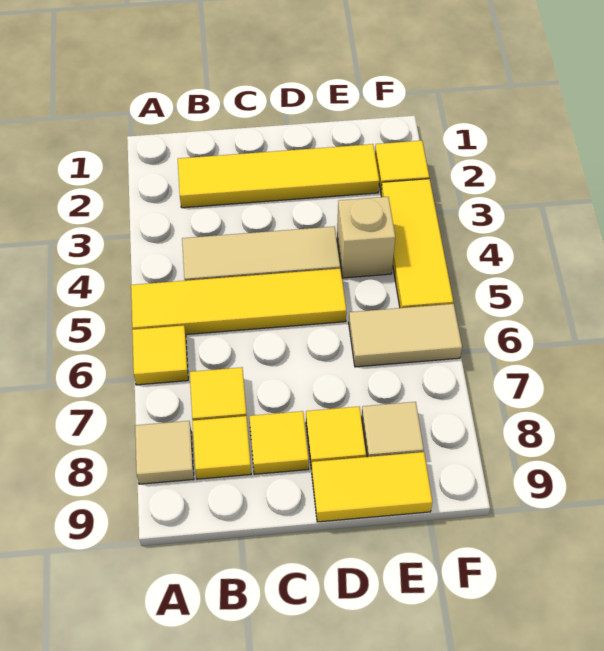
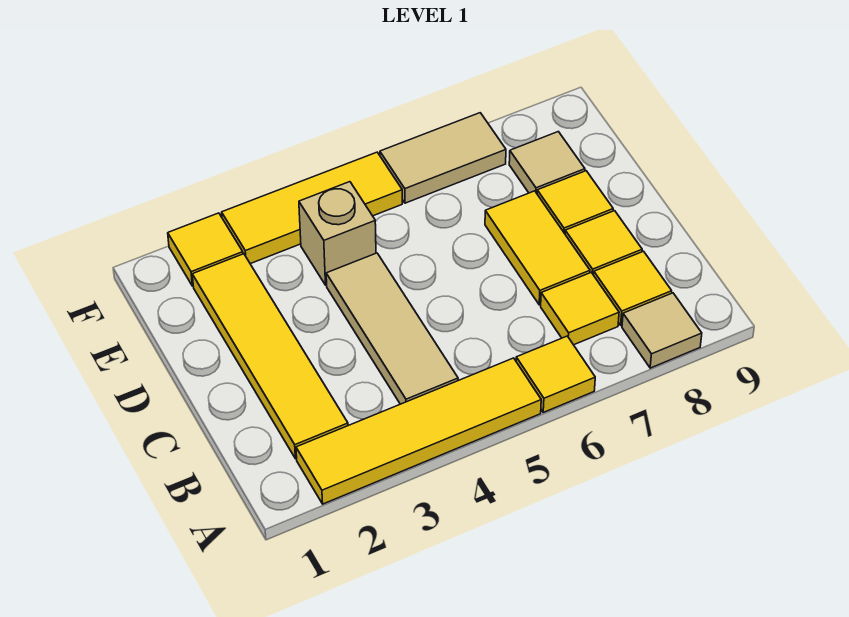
yellow 1x4 tile [131,268,346,335] -> yellow 1x4 tile turned to [296,358,541,504]
yellow 1x2 tile [312,452,432,522] -> yellow 1x2 tile moved to [485,191,590,305]
tan 1x2 tile [349,304,462,367] -> tan 1x2 tile turned to [380,113,506,203]

